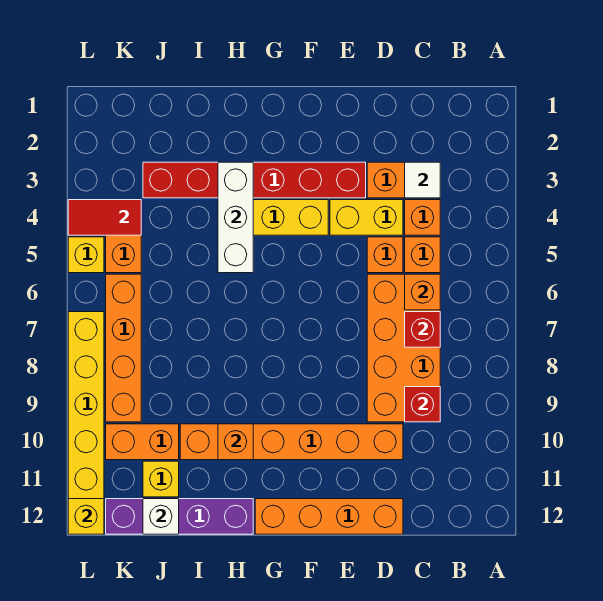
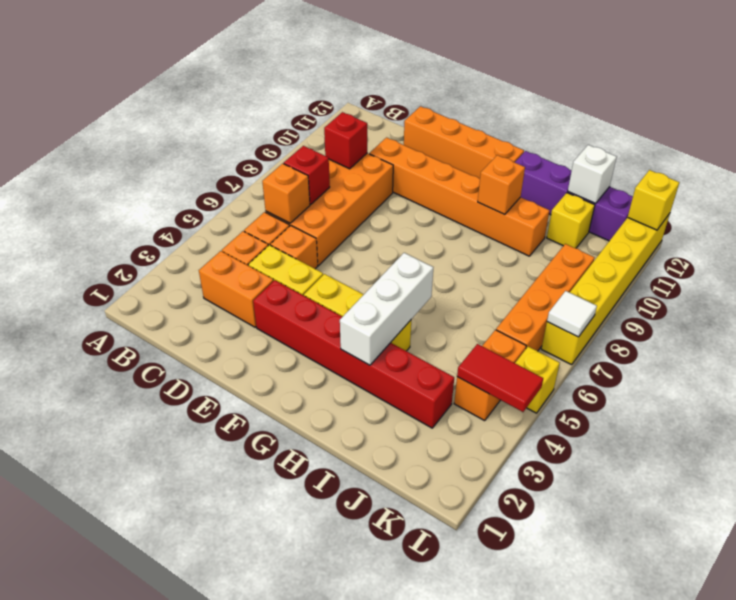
white 1x1 tile [405,162,440,198] -> white 1x1 tile moved to [547,291,597,337]
orange 1x2 brick [106,424,179,460] -> none

